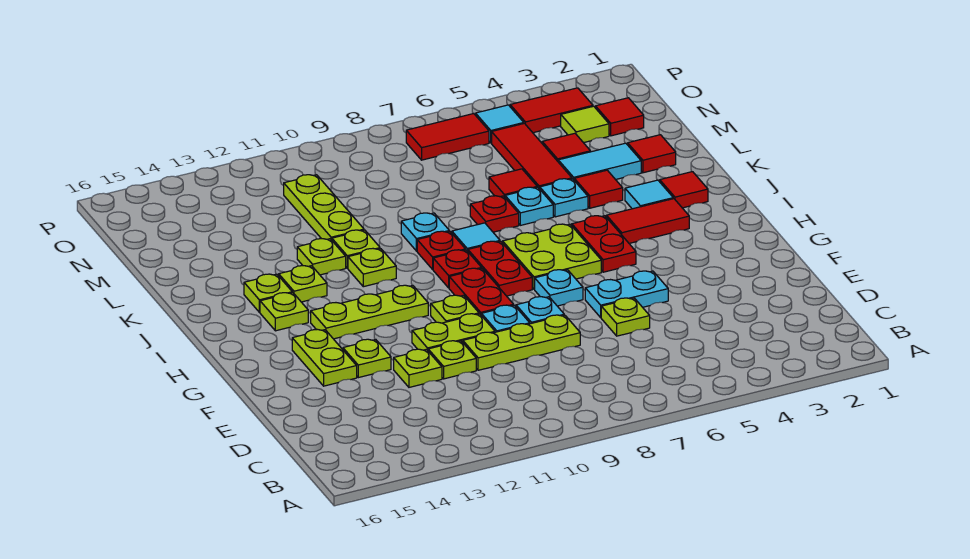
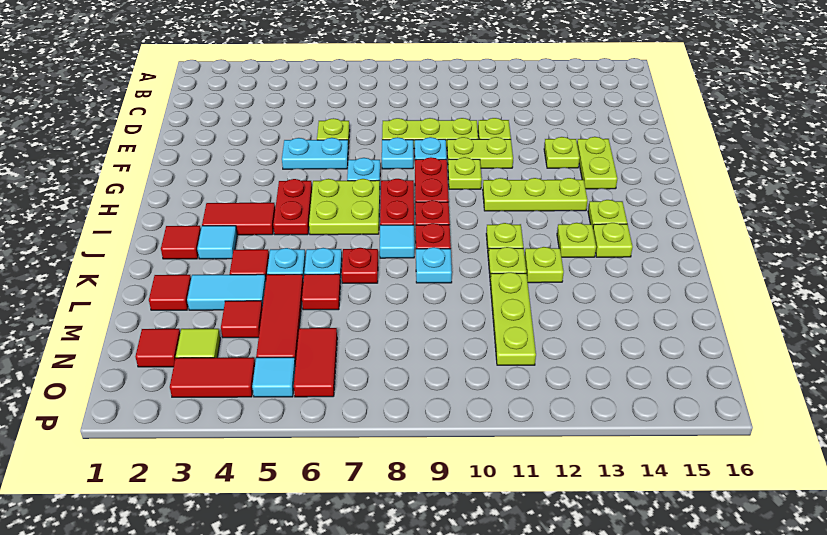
lime 1x1 plate [394,349,442,387] -> none
red 1x2 tile [406,114,489,160] -> red 1x2 tile turned to [294,328,337,397]

